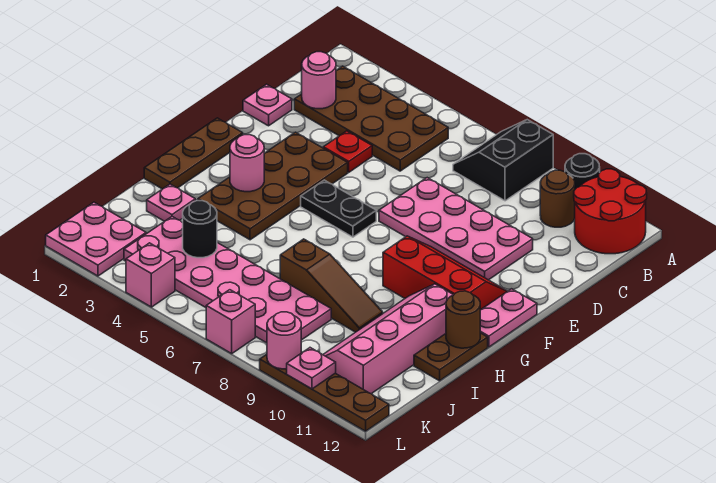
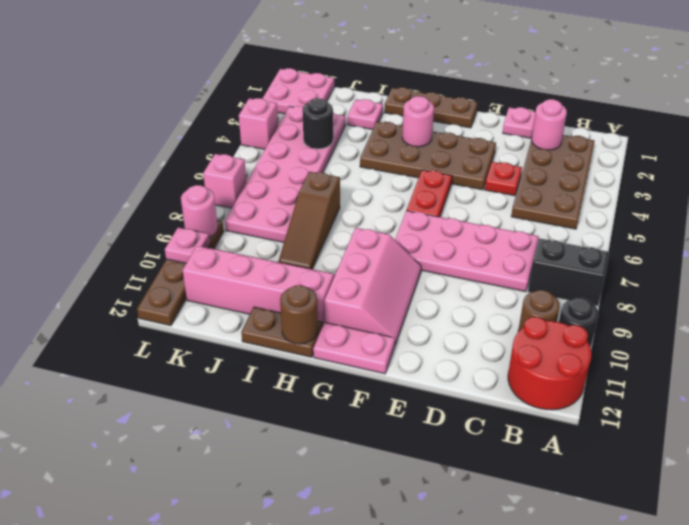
pink 2x4 plate [379,178,533,280] -> pink 2x4 plate turned to [395,211,539,292]
black 1x2 plate [301,180,376,237] -> red 1x2 plate [407,170,452,217]
red 2x3 slope [383,236,507,310] -> pink 2x3 slope [324,228,421,345]

